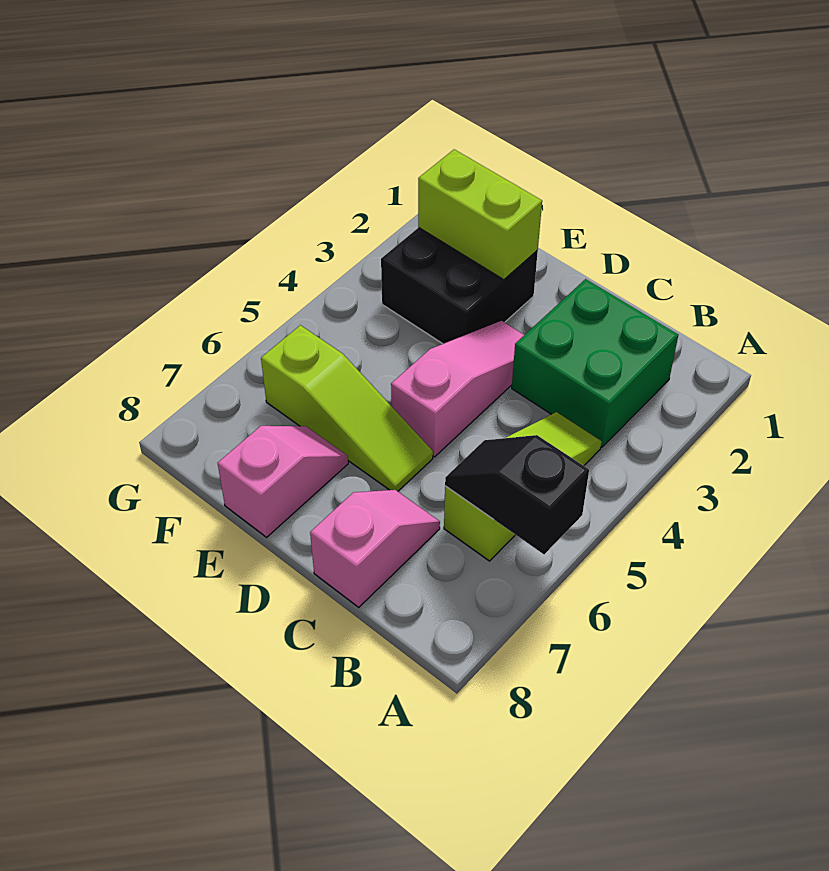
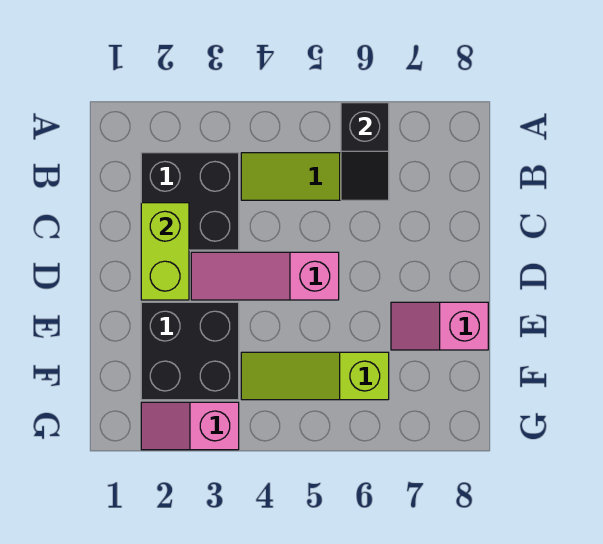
green 2x2 brick [512,279,678,447] -> black 2x2 brick [141,153,239,250]
pink 1x2 slope [310,490,440,607] -> pink 1x2 slope moved to [141,402,239,450]
lime 1x3 slope [261,325,433,491] -> lime 1x3 slope turned to [241,352,389,400]
lime 1x2 brick [418,150,542,280] -> lime 1x2 brick moved to [141,203,189,300]

